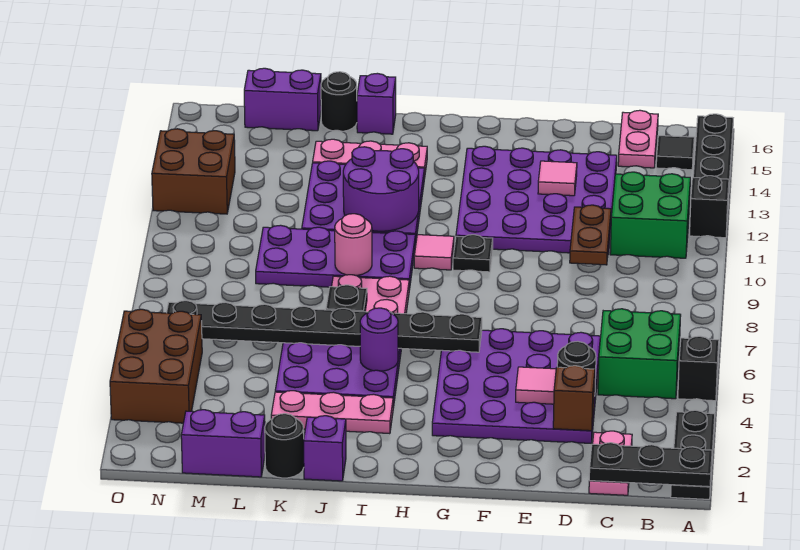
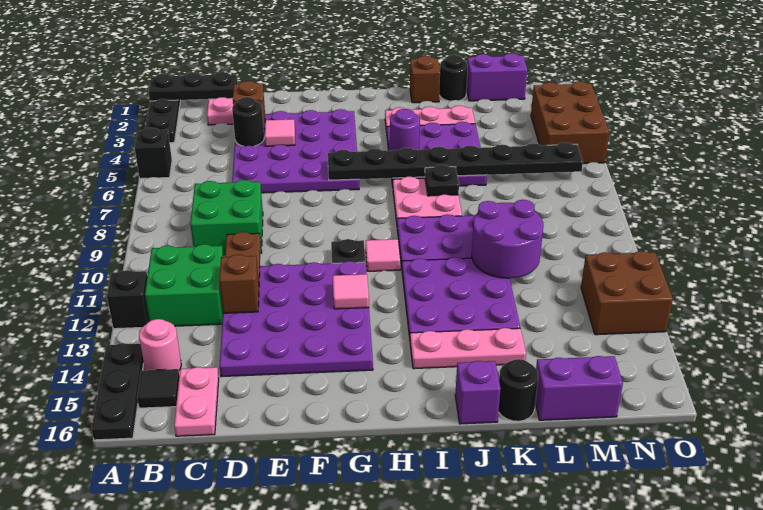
green 2x2 brick [598,309,681,399] -> green 2x2 brick moved to [190,180,263,255]
none -> brown 1x1 brick [219,255,259,313]
pink 1x1 tile [538,161,577,196] -> pink 1x1 tile moved to [333,274,369,309]
purple 2x2 round brick [343,147,419,231] -> purple 2x2 round brick moved to [472,200,544,278]
purple 1x1 brick [304,416,346,481] -> brown 1x1 brick [410,56,440,103]
pink 1x1 round brick [335,214,372,276] -> pink 1x1 round brick moved to [139,319,181,370]

